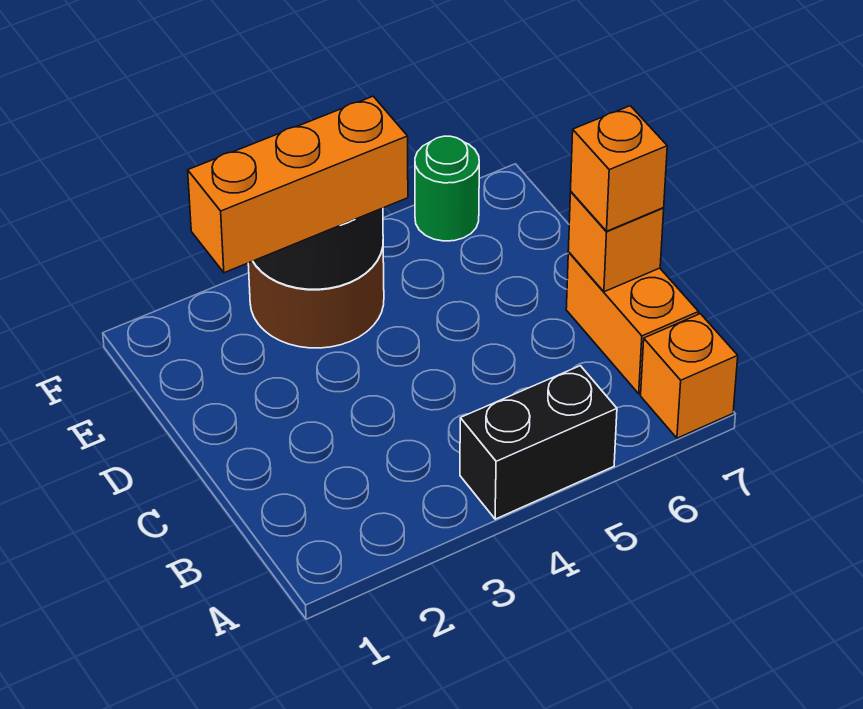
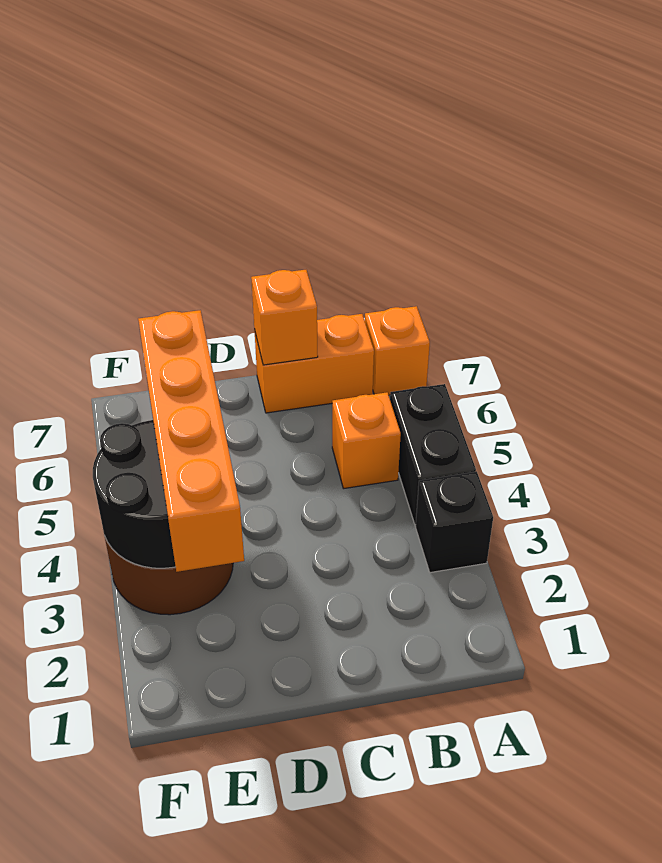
none -> black 1x1 brick [415,471,493,573]
orange 1x1 brick [571,106,667,231] -> orange 1x1 brick moved to [332,392,401,488]
orange 1x3 brick [188,96,408,273] -> orange 1x4 brick [138,310,244,572]
green 1x1 round brick [415,136,479,241] -> none

